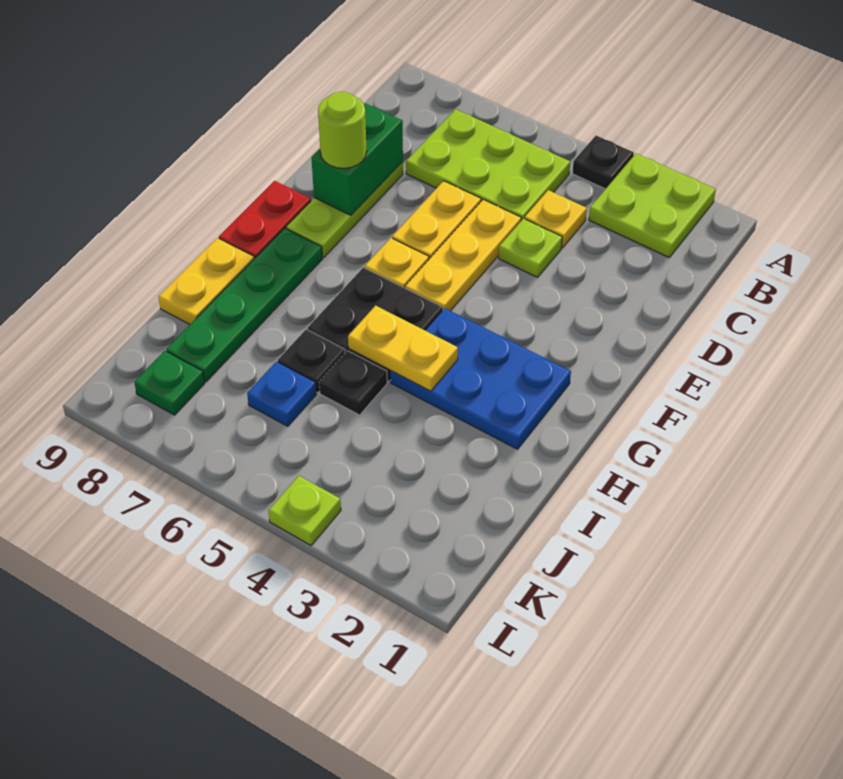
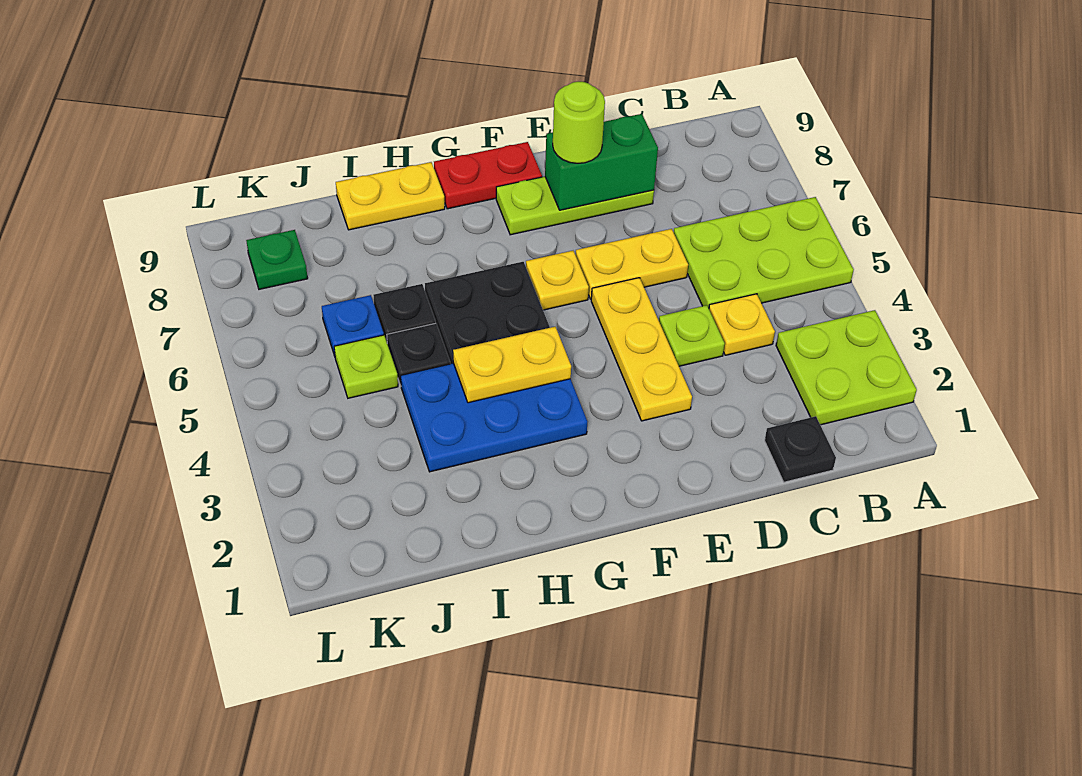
black 1x1 plate [572,136,634,189] -> black 1x1 plate moved to [765,416,836,482]
lime 2x3 plate [406,109,570,220] -> lime 2x3 plate turned to [674,197,854,308]
yellow 1x3 plate [405,199,521,311] -> yellow 1x3 plate turned to [591,278,692,421]
blue 2x3 plate [390,308,571,449] -> blue 2x3 plate turned to [401,363,587,472]
green 1x4 plate [166,228,323,382] -> none
yellow 1x2 plate [348,306,458,391] -> yellow 1x2 plate turned to [453,327,571,403]
lime 1x1 plate [269,476,341,545] -> lime 1x1 plate moved to [334,335,398,398]

